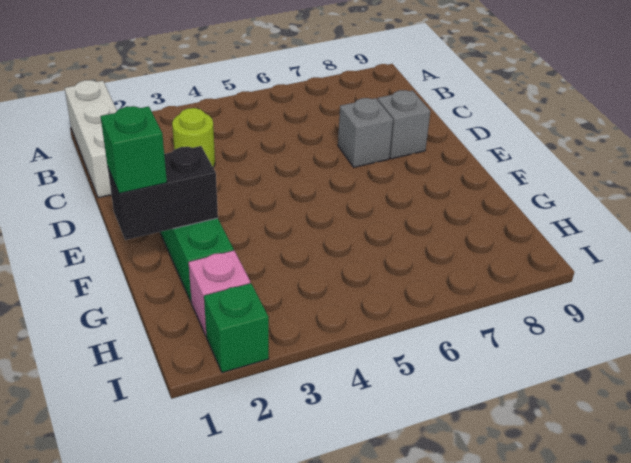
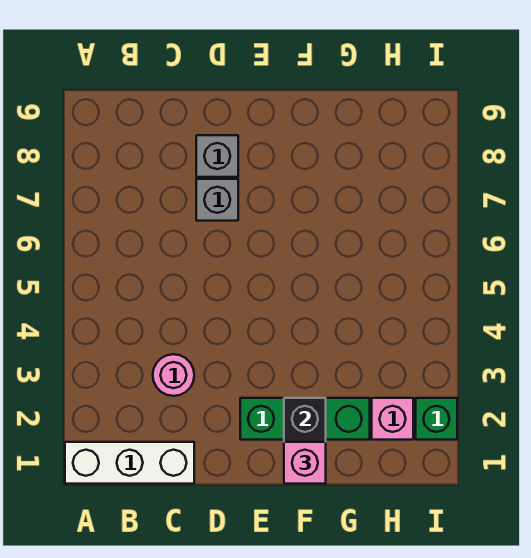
lime 1x1 round brick [172,108,215,168] -> pink 1x1 round brick [153,354,194,396]
green 1x1 brick [101,106,167,194] -> pink 1x1 brick [284,442,326,484]

